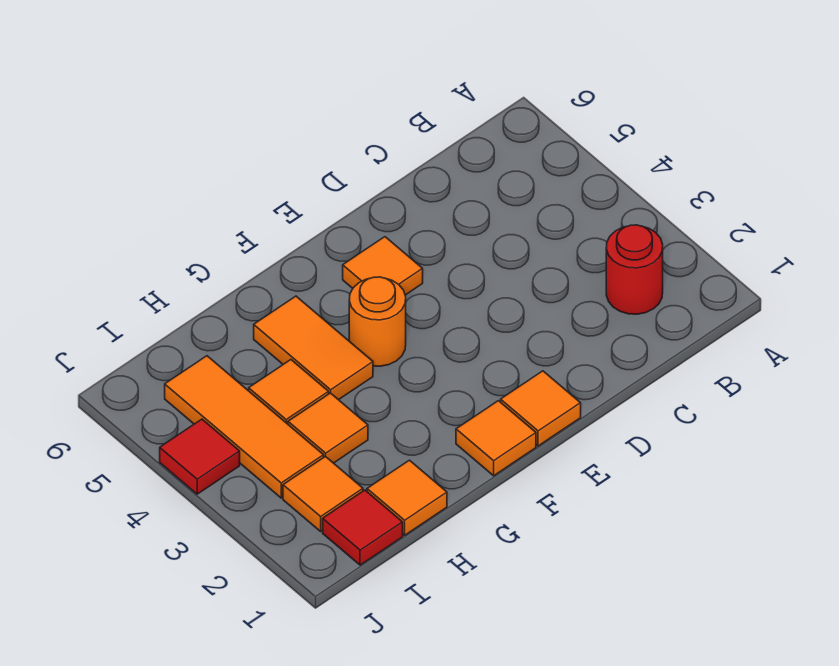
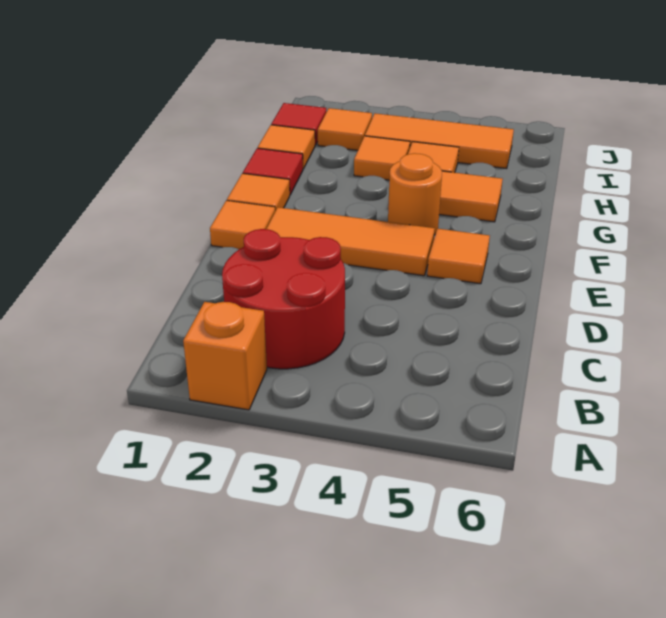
none -> orange 1x1 brick [183,302,267,410]
red 1x1 round brick [606,225,663,314] -> red 2x2 round brick [222,229,345,369]
none -> orange 1x3 tile [266,207,435,276]
red 1x1 tile [160,419,240,494] -> red 1x1 tile moved to [243,148,303,195]

